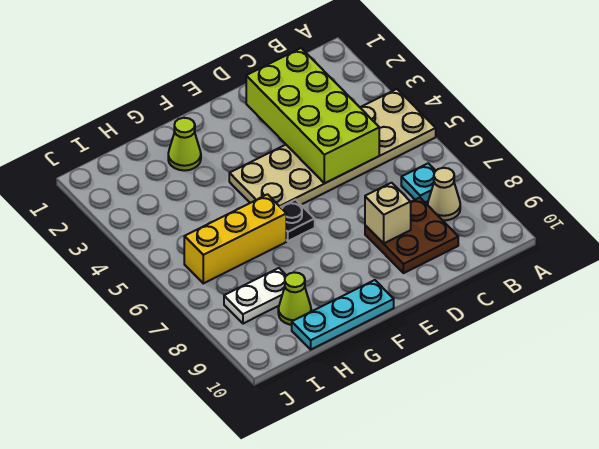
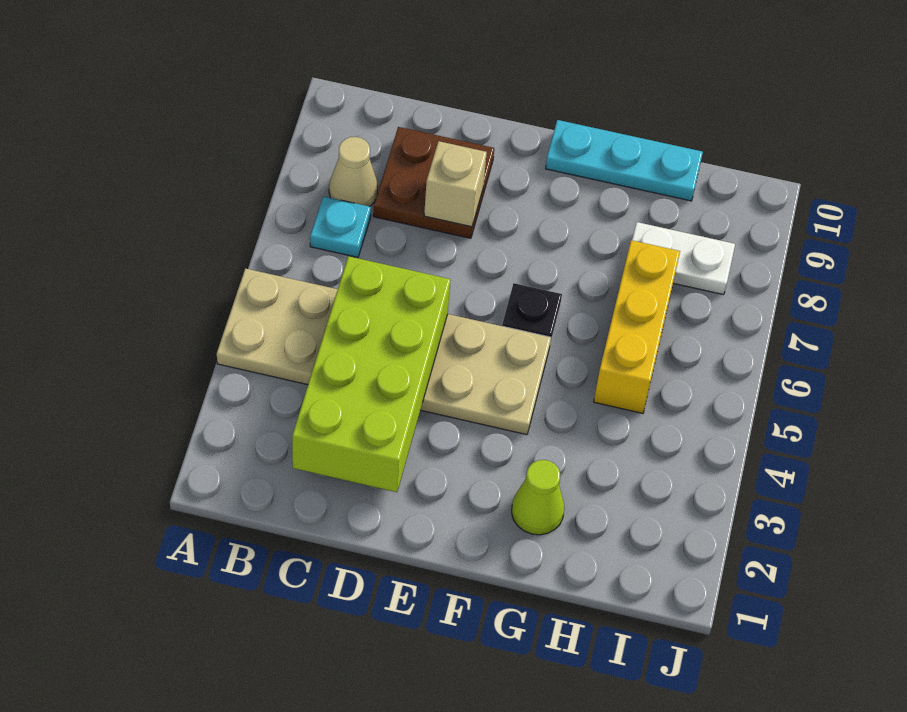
yellow 1x3 brick [184,194,286,283] -> yellow 1x3 brick turned to [594,240,680,413]
lime 1x1 cone [278,272,311,325] -> none

